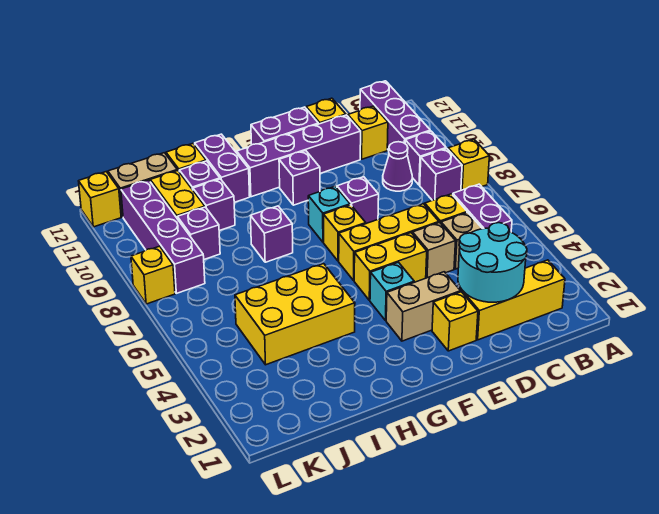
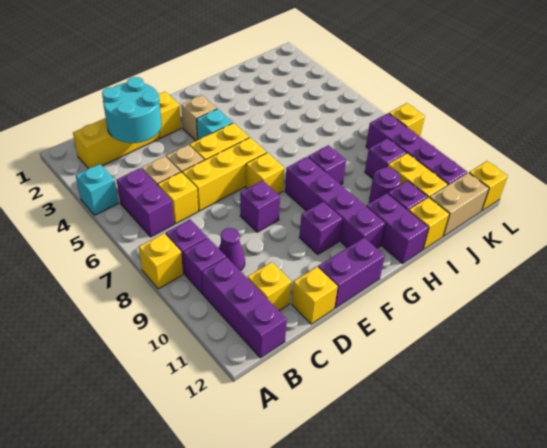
purple 1x4 brick [237,115,361,197] -> purple 1x4 brick turned to [285,157,385,248]
tan 1x2 brick [386,272,461,341] -> tan 1x1 brick [181,95,217,141]
cyan 1x1 brick [308,186,350,242] -> cyan 1x1 brick moved to [76,164,118,215]
yellow 2x3 brick [235,264,355,365] -> none
purple 1x1 brick [193,179,235,231] -> purple 1x1 round brick [369,167,401,203]

